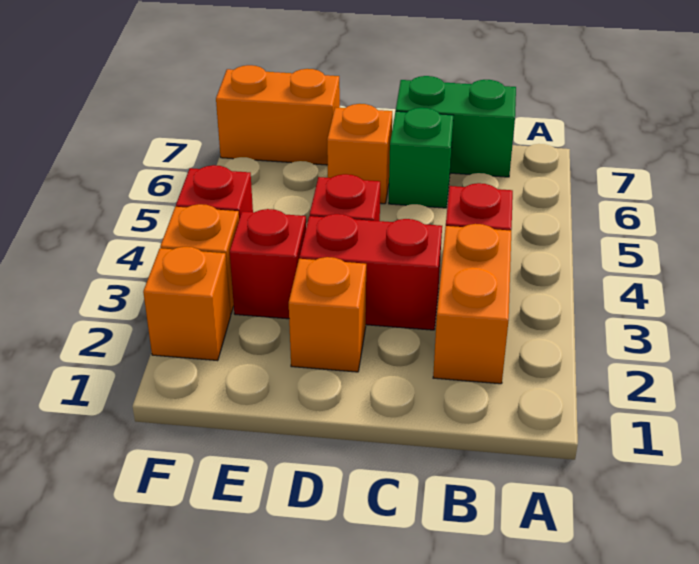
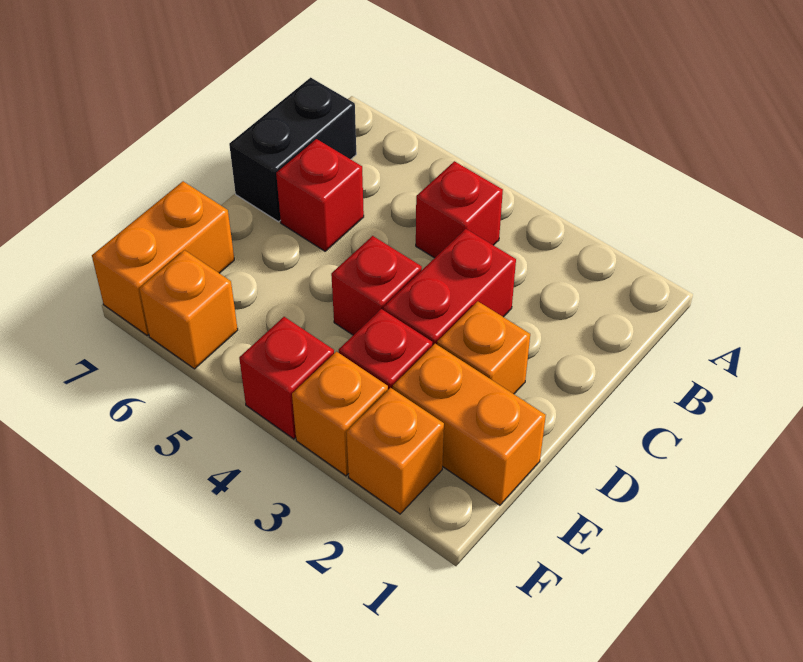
orange 1x2 brick [433,224,511,384] -> orange 1x2 brick moved to [393,344,546,505]
green 1x2 brick [396,76,516,177] -> black 1x2 brick [229,78,356,222]
green 1x1 brick [389,108,453,208] -> red 1x1 brick [276,139,364,251]
orange 1x1 brick [327,104,392,204] -> orange 1x1 brick moved to [139,250,238,369]

